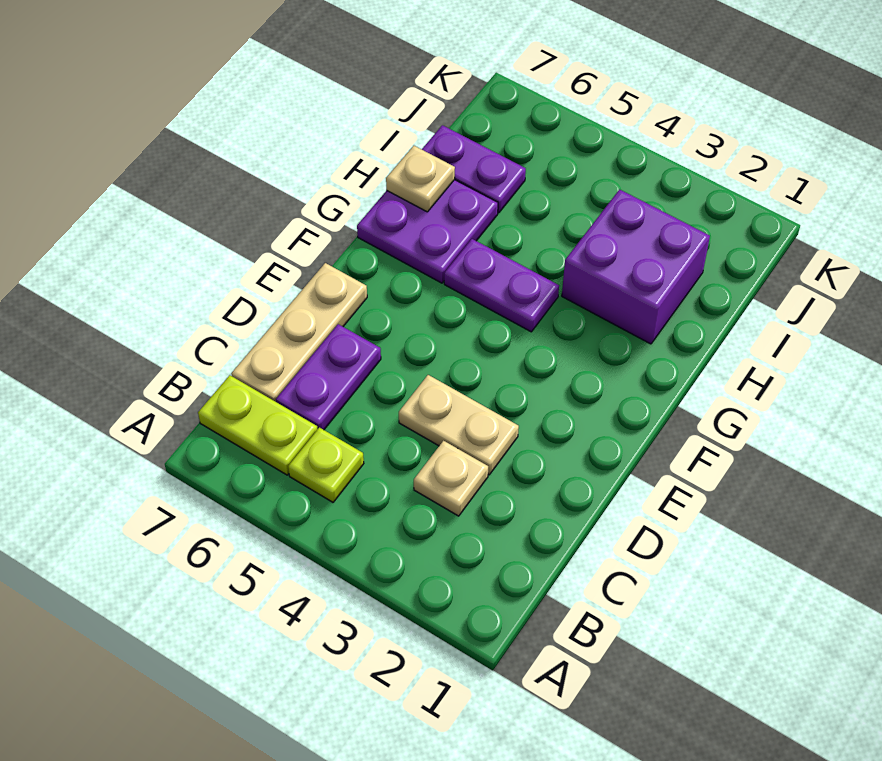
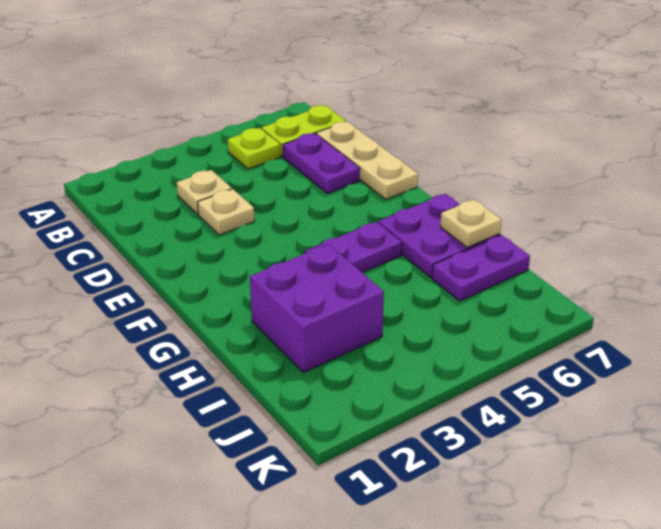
tan 1x2 plate [399,375,519,475] -> tan 1x1 plate [198,189,255,235]

